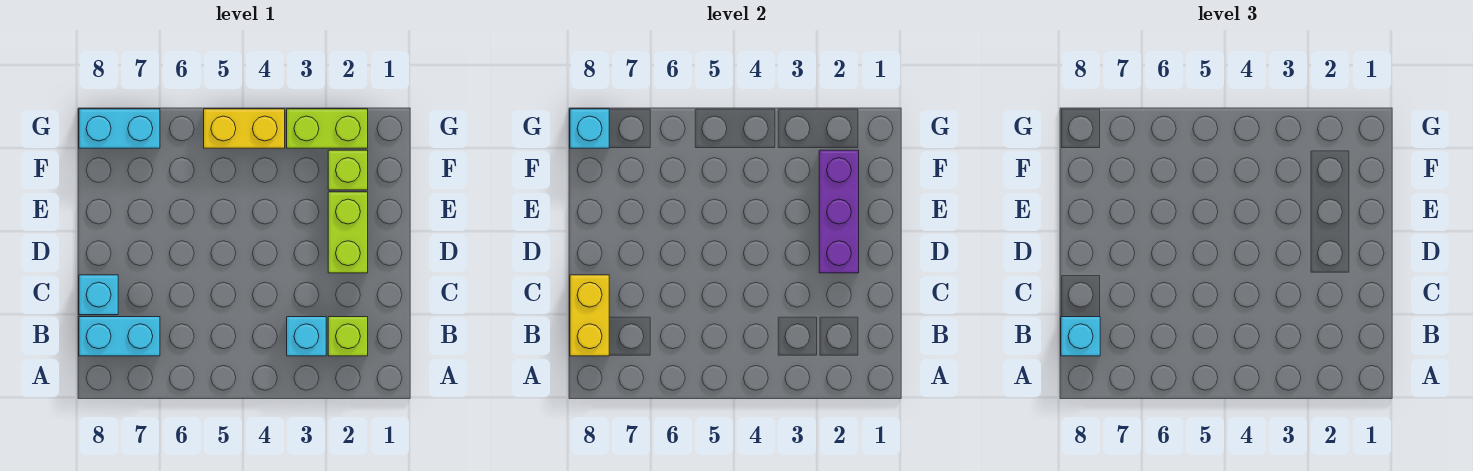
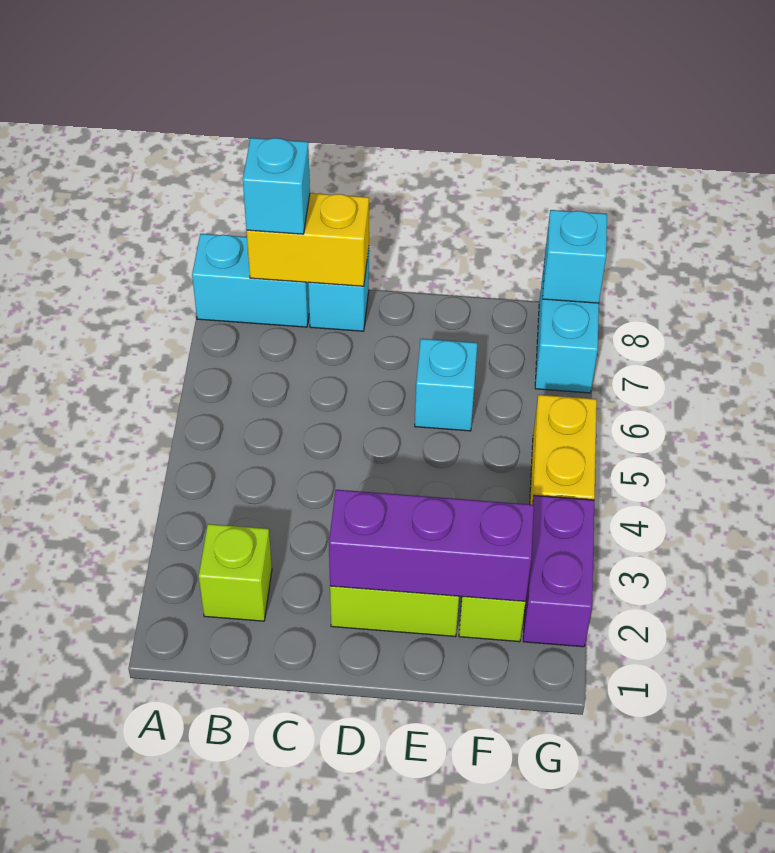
cyan 1x1 brick [287,317,326,356] -> cyan 1x1 brick moved to [415,339,477,431]
cyan 1x2 brick [79,317,160,356] -> cyan 1x2 brick turned to [192,234,309,327]
lime 1x2 brick [287,109,368,148] -> purple 1x2 brick [523,496,594,647]

